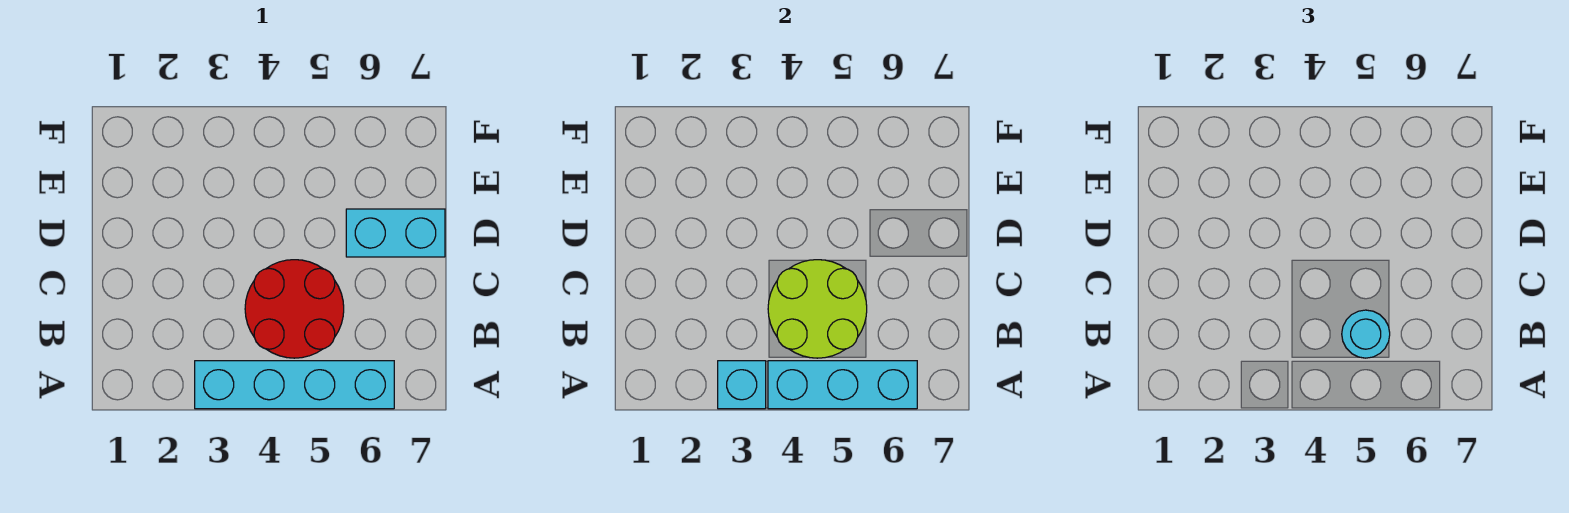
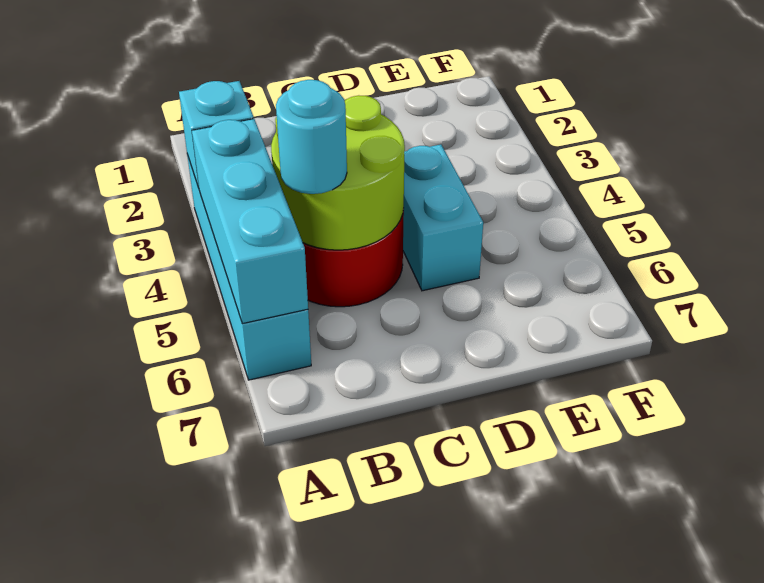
cyan 1x2 brick [346,209,445,257] -> cyan 1x2 brick moved to [403,144,483,291]

